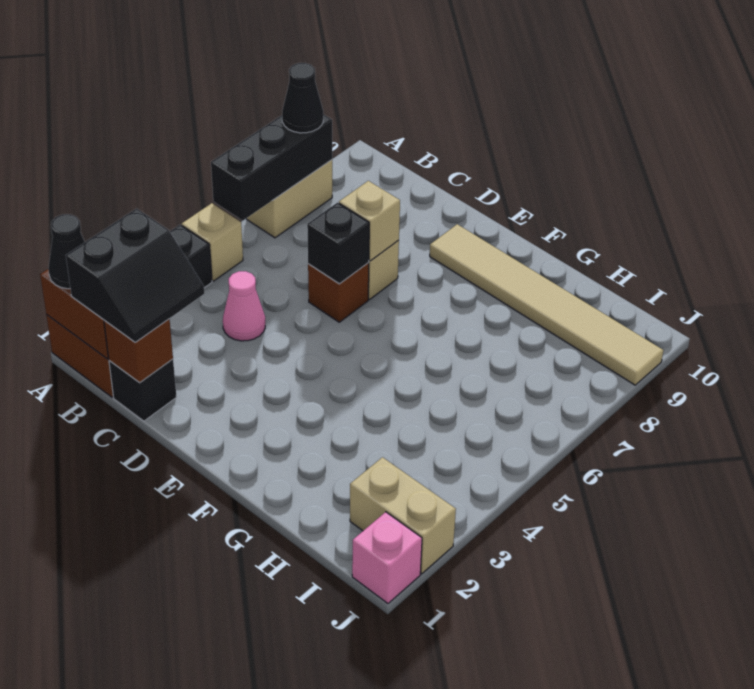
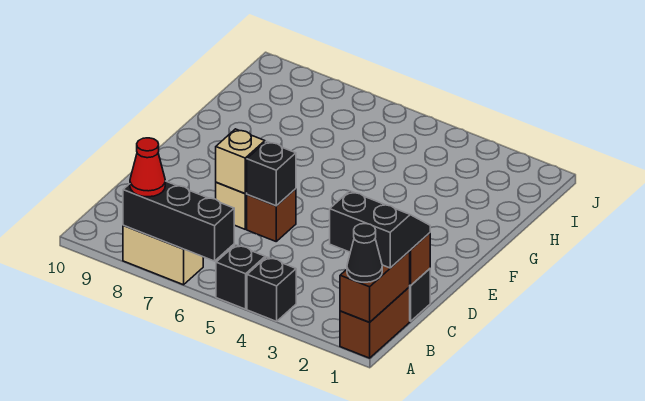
tan 1x1 brick [182,203,243,281] -> black 1x1 brick [216,245,265,309]
black 1x1 cone [282,63,323,133] -> red 1x1 cone [130,138,165,197]
pink 1x1 cone [223,271,265,341] -> none
tan 1x6 tile [430,224,663,385] -> none
tan 1x2 brick [350,457,456,574] -> none
pink 1x1 brick [352,512,422,603] -> none

